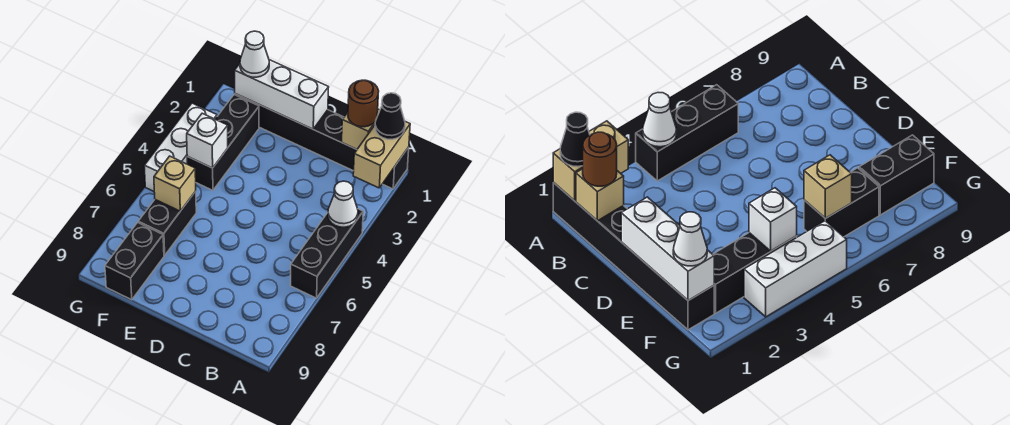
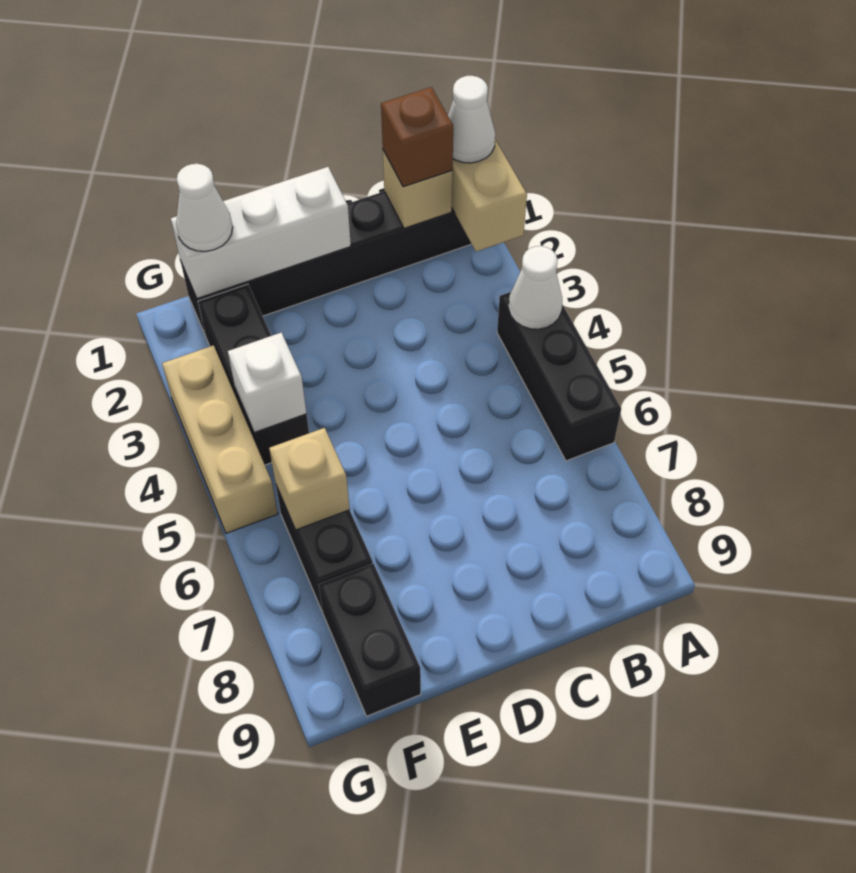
black 1x1 cone [375,93,405,139] -> white 1x1 cone [448,76,495,163]
brown 1x1 round brick [348,80,379,127] -> brown 1x1 brick [381,87,453,187]
white 1x3 brick [144,103,217,191] -> tan 1x3 brick [162,345,278,533]

